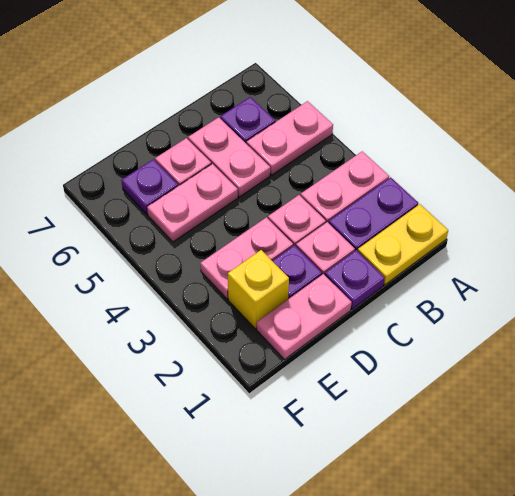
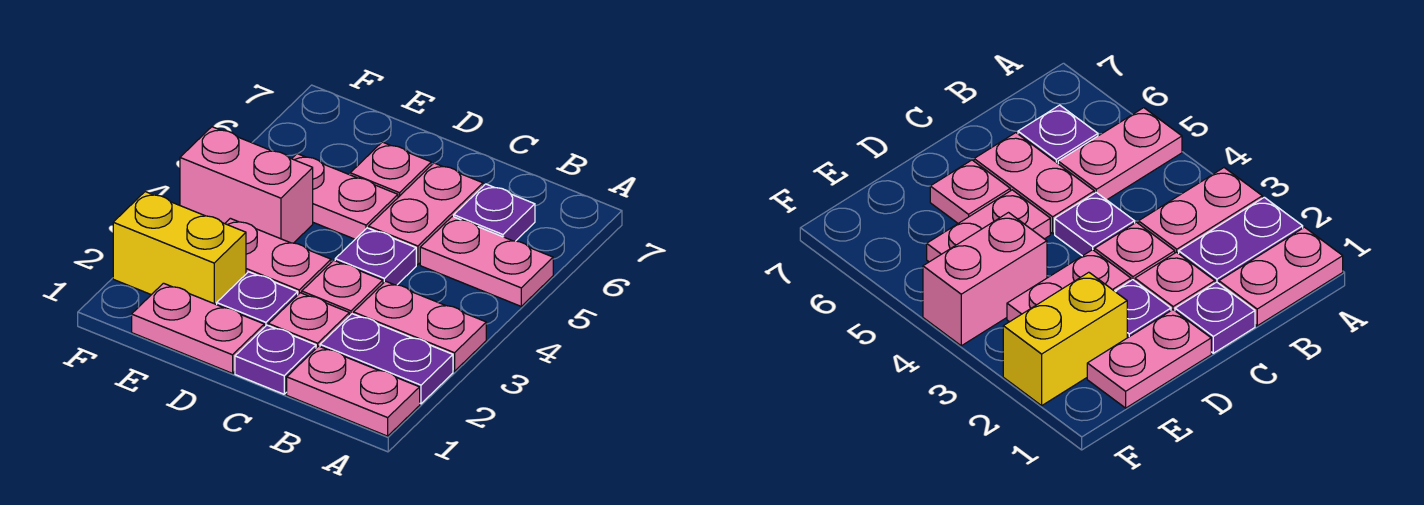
yellow 1x2 plate [358,204,448,285] -> pink 1x2 plate [287,346,420,436]
yellow 1x1 brick [228,250,289,329] -> yellow 1x2 brick [113,192,246,305]
none -> pink 1x2 brick [180,127,313,243]
purple 1x1 plate [121,159,178,214] -> purple 1x1 plate moved to [335,228,416,285]

